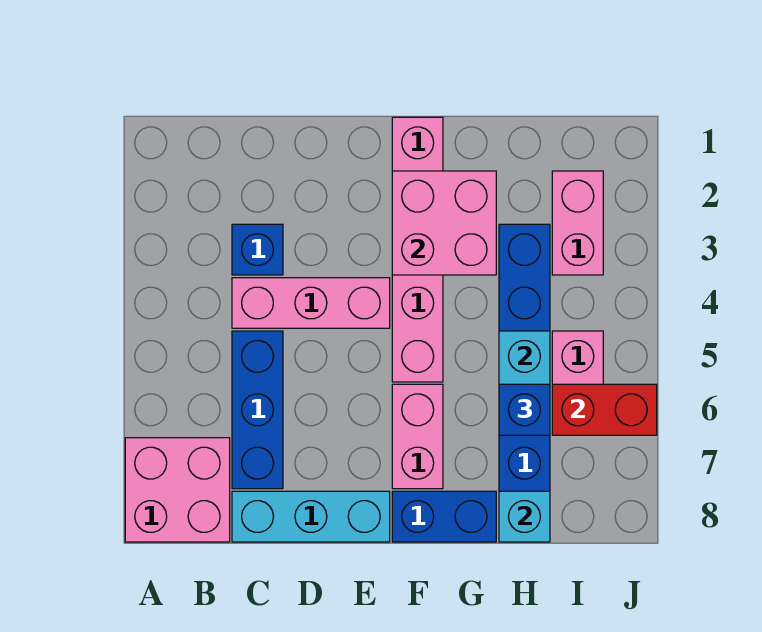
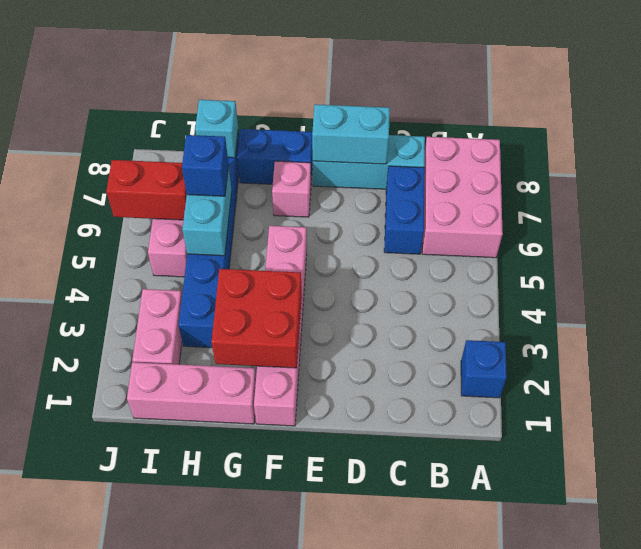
pink 2x2 brick [125,438,230,542] -> pink 2x3 brick [422,137,503,258]
blue 1x1 brick [232,224,283,275] -> blue 1x1 brick moved to [461,340,507,398]
pink 1x3 brick [232,278,390,328] -> pink 1x3 brick moved to [127,362,256,424]
blue 1x3 brick [232,331,283,489] -> blue 1x2 brick [384,166,425,254]
none -> cyan 1x2 brick [312,104,390,164]
pink 2x2 brick [392,171,496,275] -> red 2x2 brick [211,269,302,368]
pink 1x2 brick [392,384,443,489] -> pink 1x1 brick [272,161,311,217]

